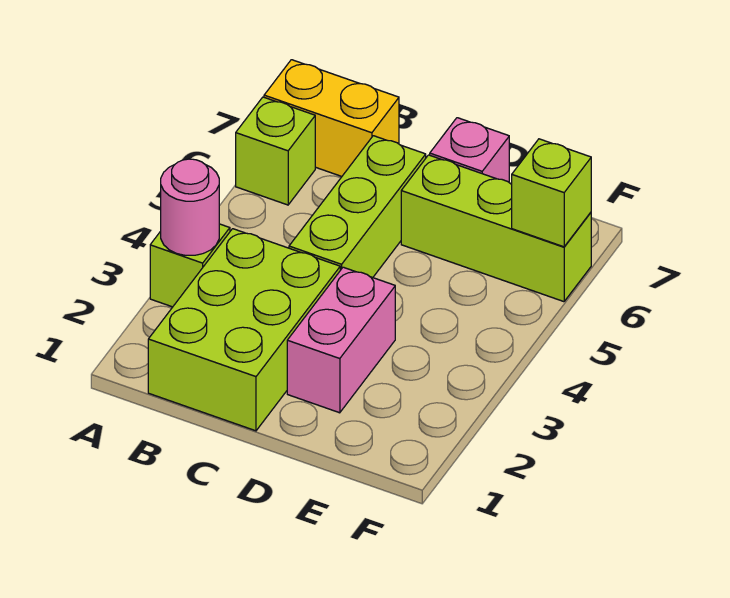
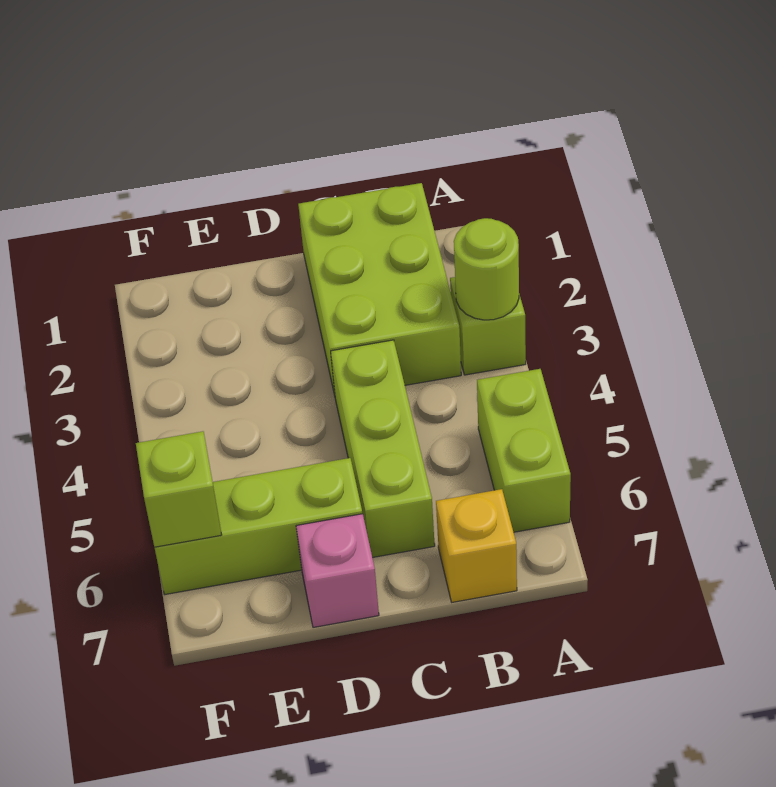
pink 1x1 round brick [161,159,219,255] -> lime 1x1 round brick [454,218,519,320]
lime 1x1 brick [236,97,315,205] -> lime 1x2 brick [477,369,571,532]
yellow 1x2 brick [264,60,399,176] -> yellow 1x1 brick [436,489,517,602]
pink 1x2 brick [287,267,395,413] -> none

